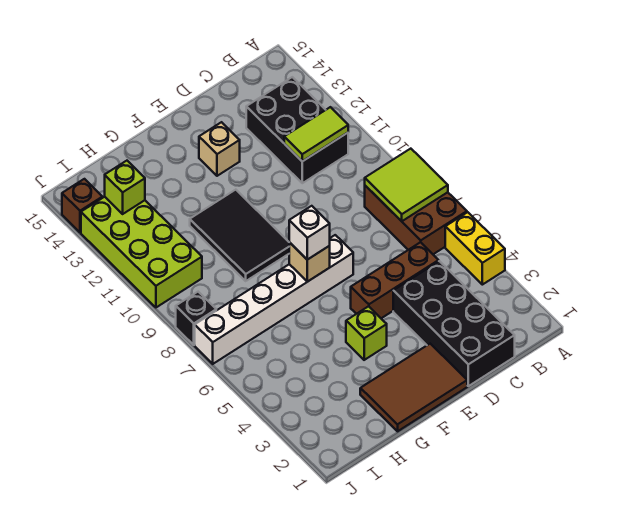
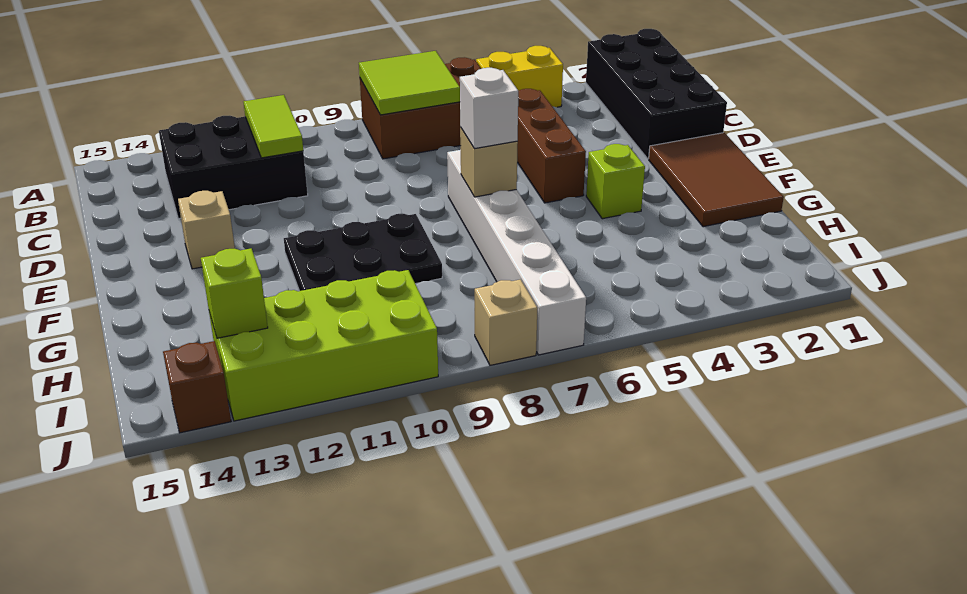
black 2x4 brick [393,261,515,386] -> black 2x4 brick turned to [586,29,727,159]
black 2x3 tile [190,190,289,281] -> black 2x3 plate [284,214,442,291]
black 1x1 brick [176,292,216,345] -> tan 1x1 brick [475,280,538,365]

